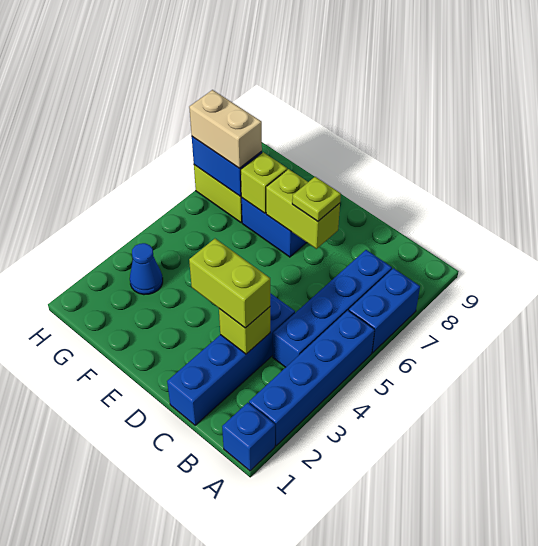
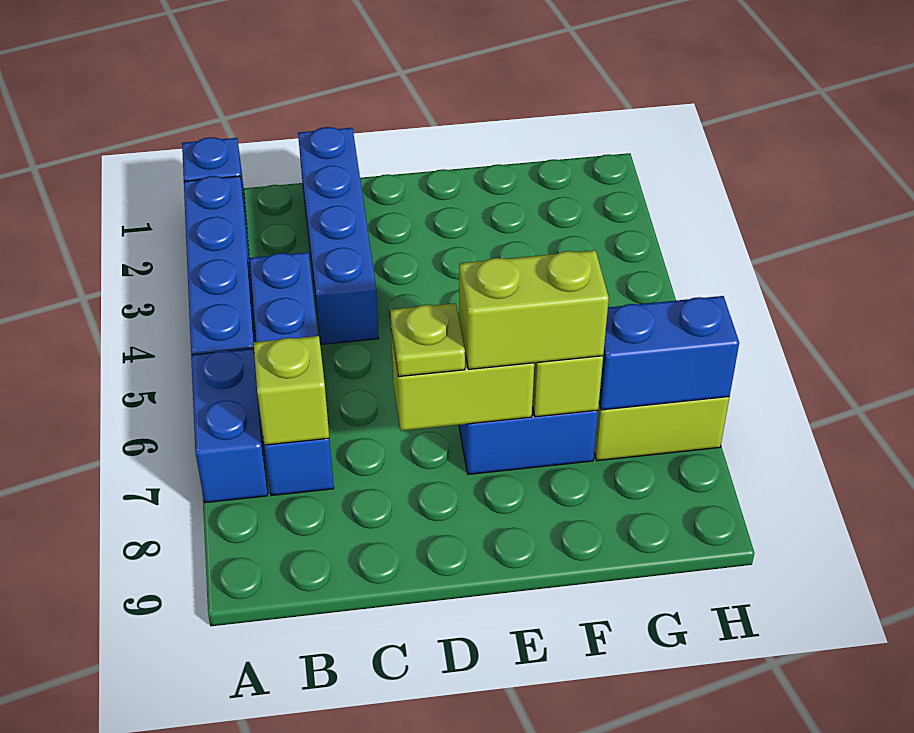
lime 1x1 brick [219,307,270,354] -> lime 1x1 brick moved to [253,336,329,445]
lime 1x2 brick [189,239,270,328] -> lime 1x2 brick moved to [459,250,609,369]
blue 1x1 cone [130,243,163,295] -> none
tan 1x2 brick [189,90,262,168] -> none

